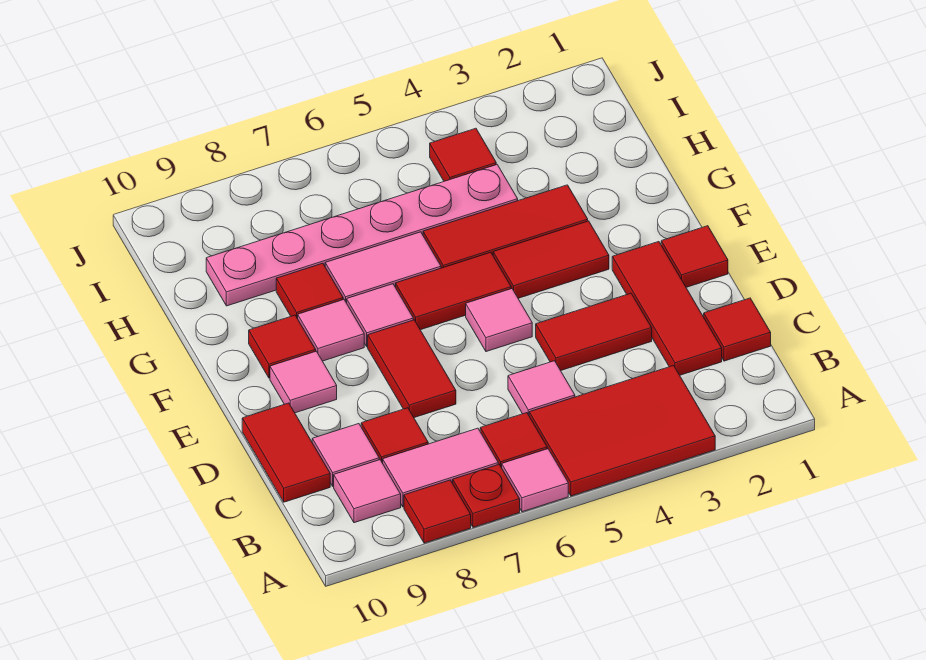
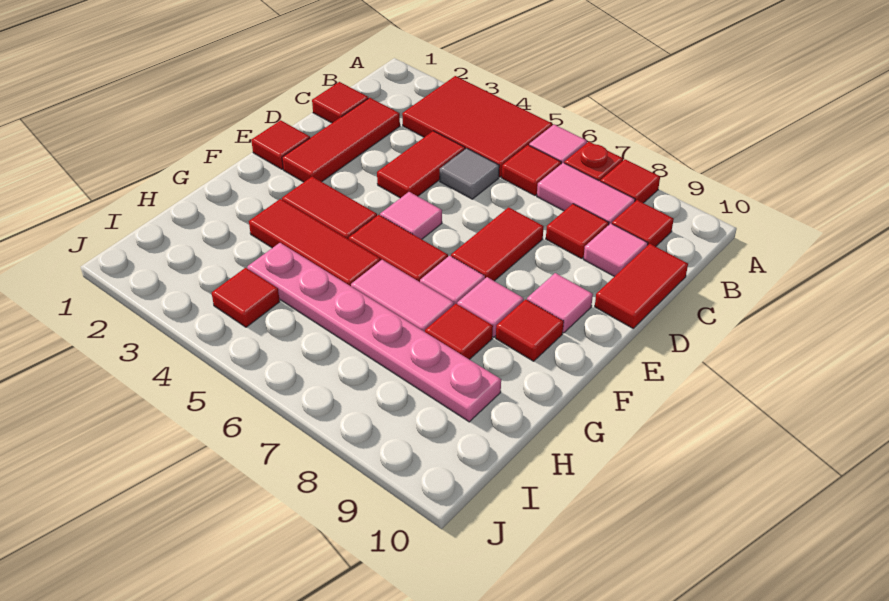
pink 1x1 tile [334,460,401,523] -> red 1x1 tile [612,200,674,247]
pink 1x1 tile [508,361,575,415] -> grey 1x1 tile [440,148,499,199]
red 1x2 tile [536,293,652,371] -> red 1x2 tile turned to [377,131,465,198]

